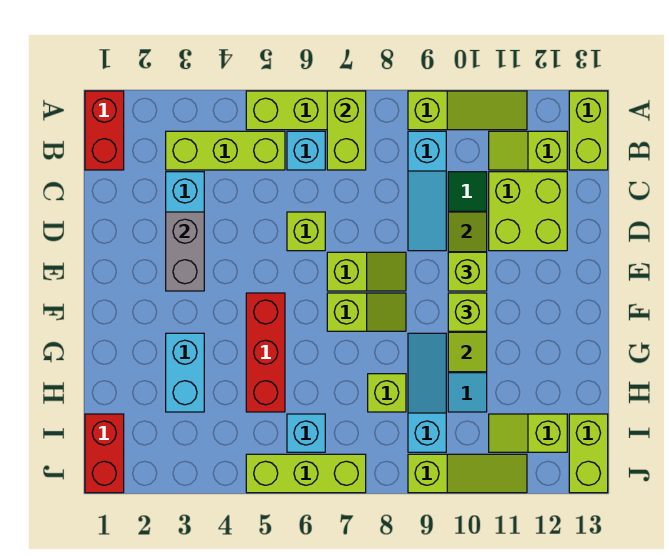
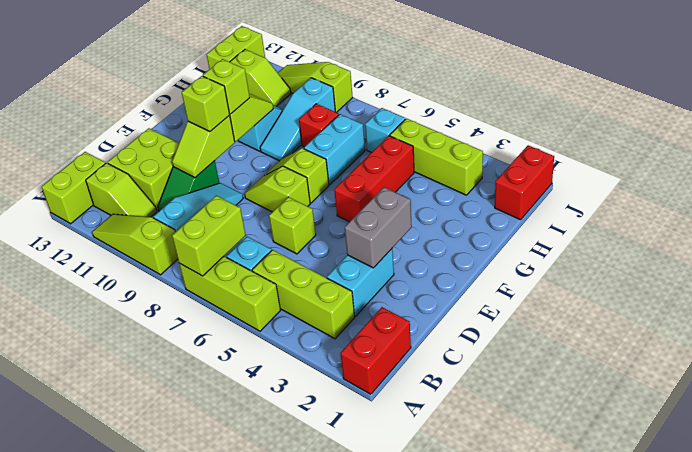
cyan 1x2 brick [166,333,204,412] -> cyan 1x2 brick moved to [304,114,365,185]
lime 1x1 brick [368,374,406,412] -> red 1x1 brick [299,104,339,147]
lime 1x3 brick [246,454,366,493] -> lime 1x3 brick moved to [390,119,483,195]

